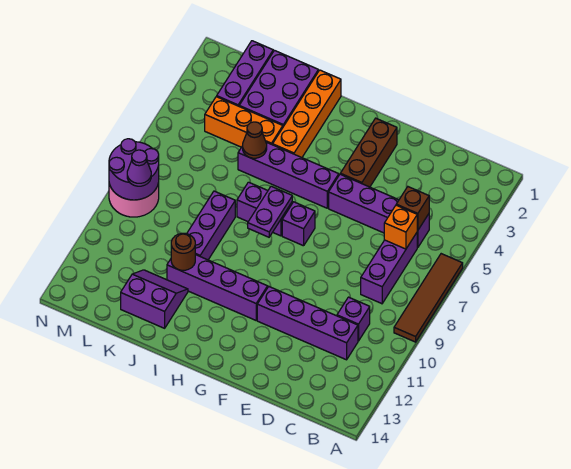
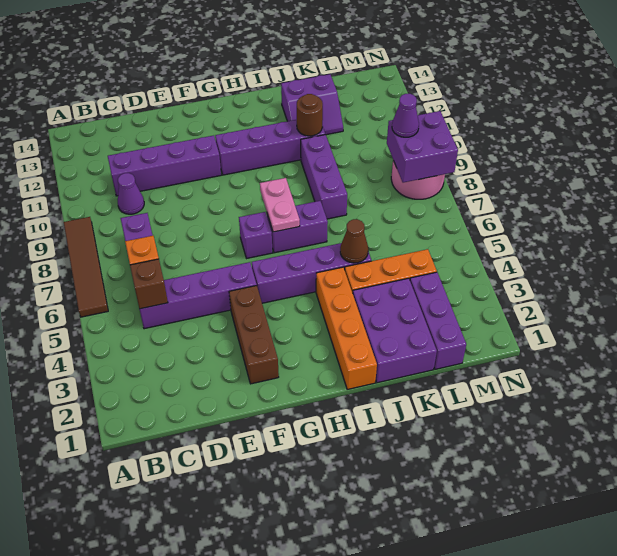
purple 1x1 brick [337,297,370,341] -> purple 1x1 cone [118,173,144,214]
purple 1x2 plate [248,186,292,237] -> pink 1x2 plate [260,178,300,232]
purple 2x2 round brick [109,139,159,200] -> purple 2x2 brick [387,111,458,183]

